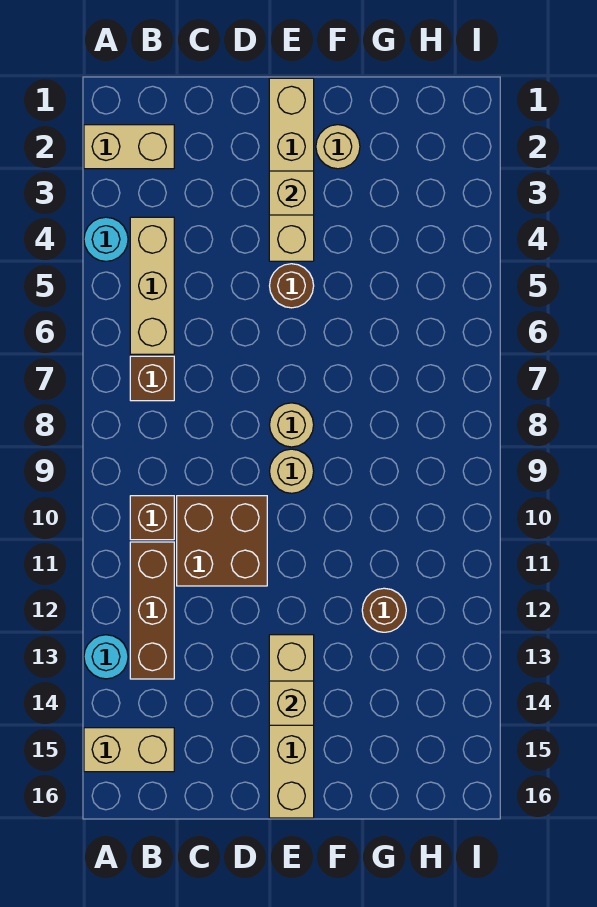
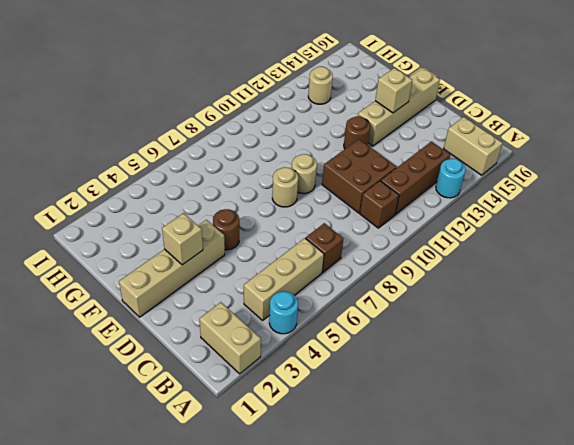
tan 1x1 round brick [316,125,360,169] -> tan 1x1 round brick moved to [308,67,333,104]
brown 1x1 round brick [362,588,406,632] -> brown 1x1 round brick moved to [344,116,370,149]

